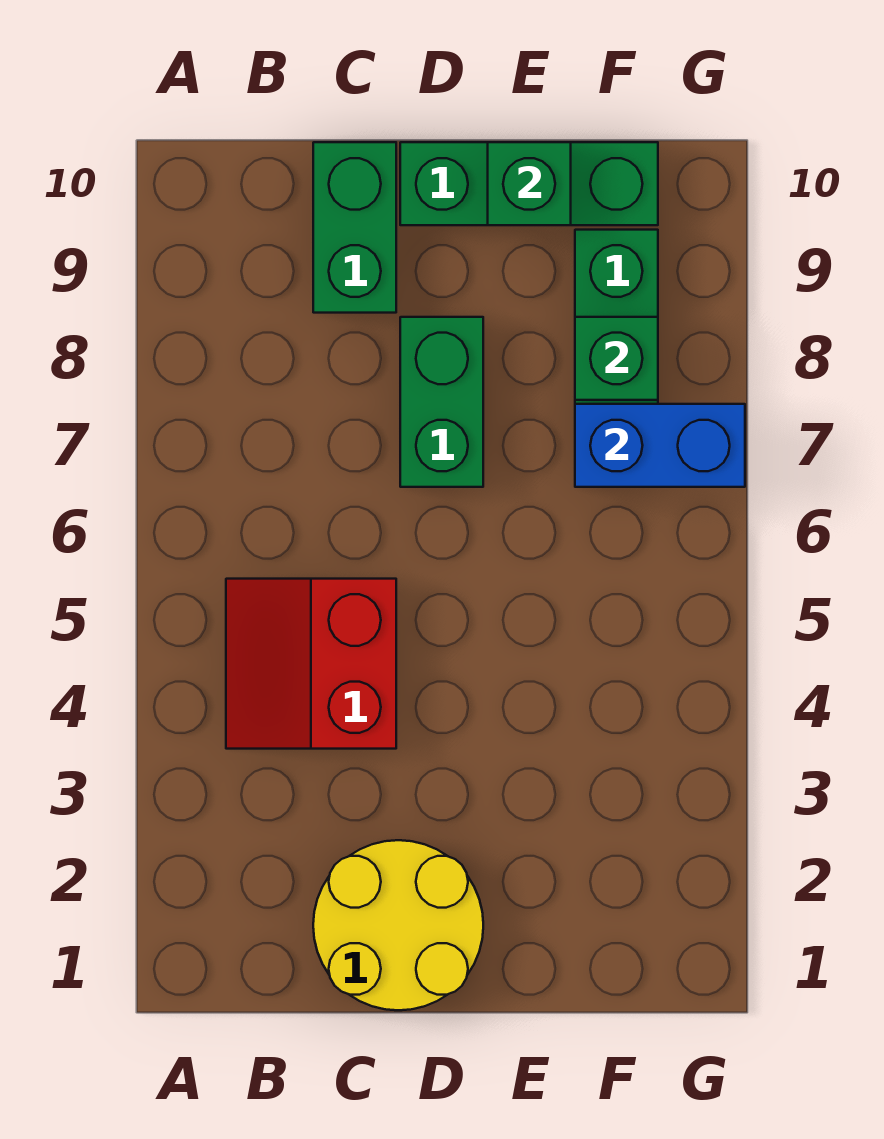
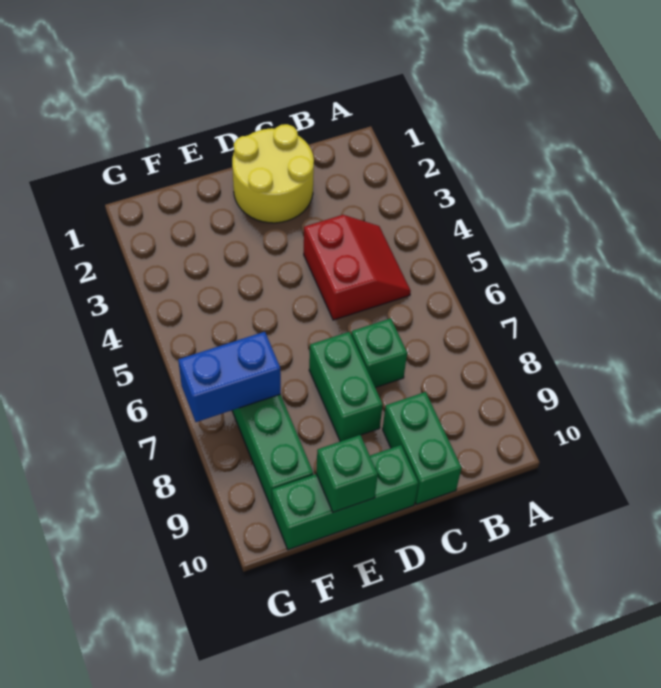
green 1x1 brick [575,317,658,400] -> green 1x1 brick moved to [351,318,407,388]

